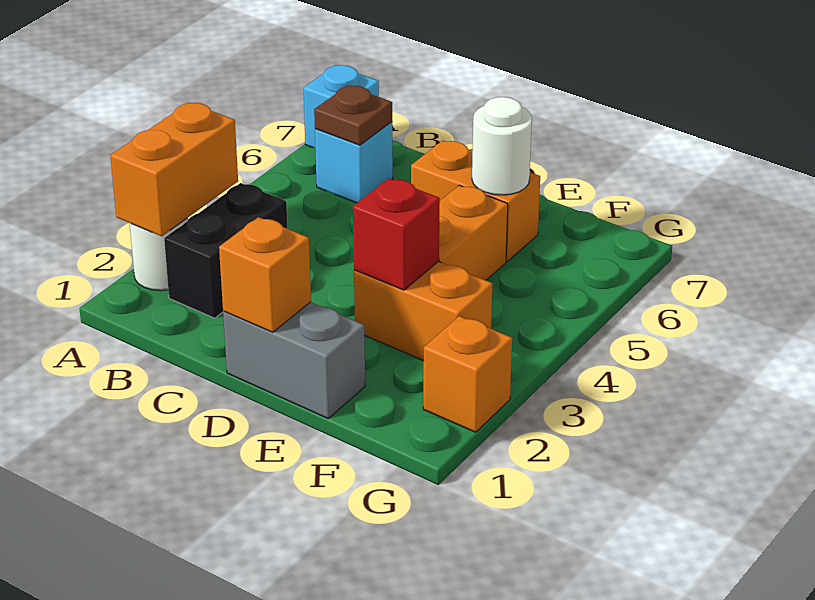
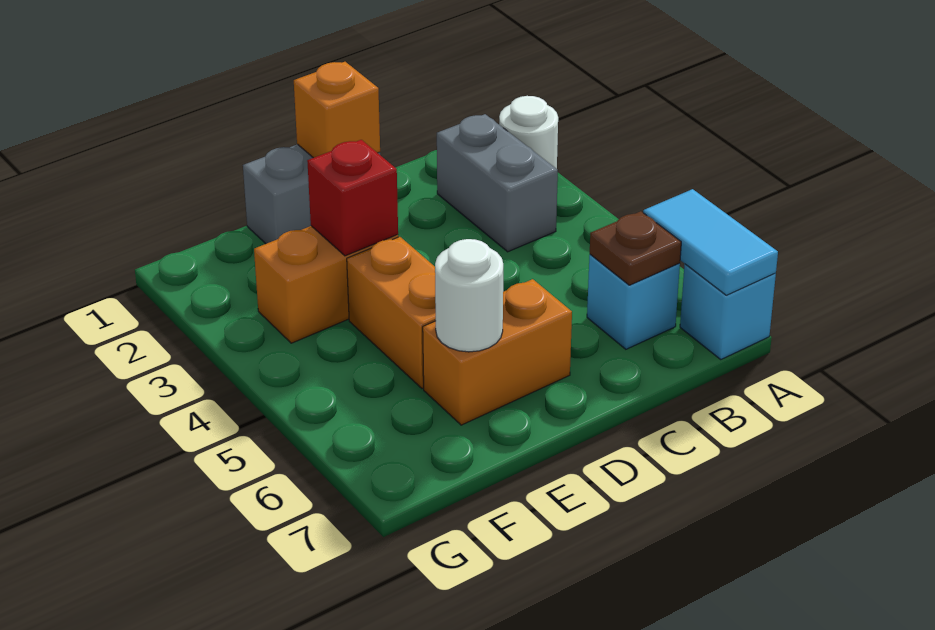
orange 1x2 brick [110,102,238,236] -> none
none -> cyan 1x2 tile [643,189,778,295]
black 1x2 brick [164,183,288,318] -> grey 1x2 brick [437,114,558,252]
orange 1x1 brick [423,316,512,432] -> none

